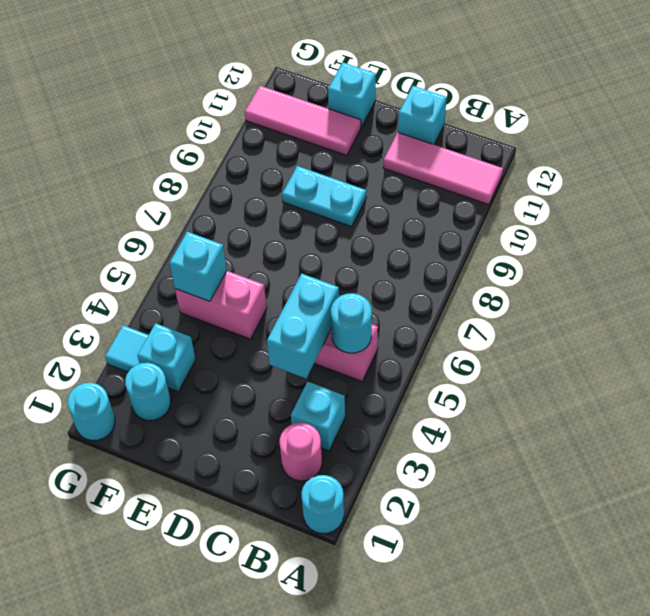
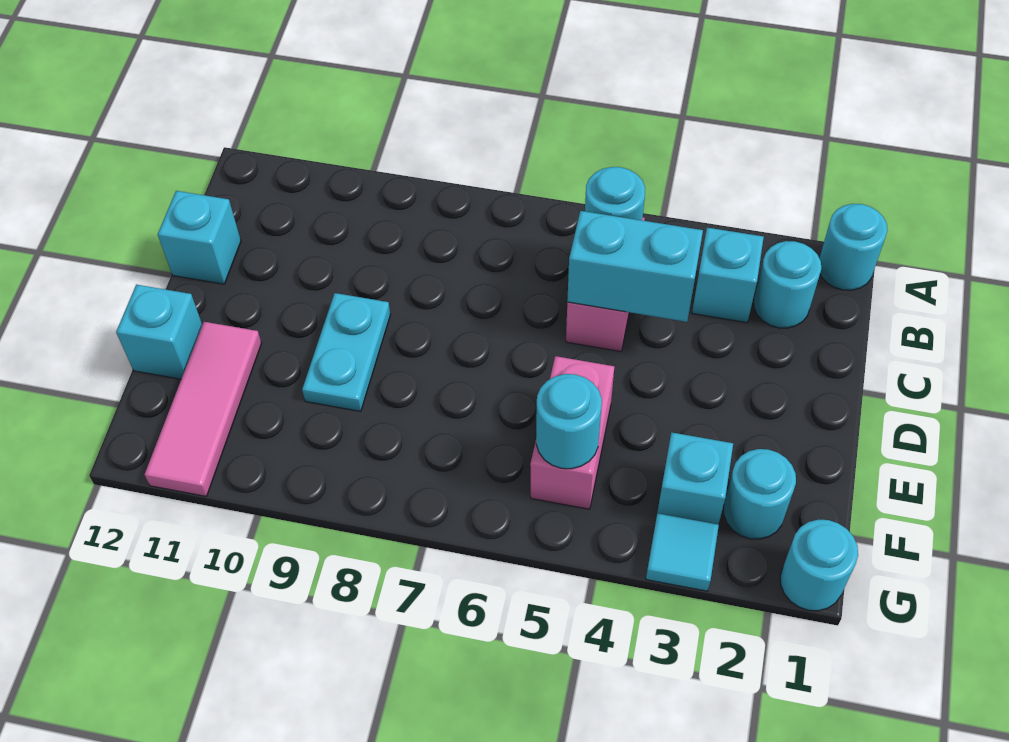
pink 1x3 tile [383,133,503,205] -> none
pink 1x1 round brick [280,423,322,481] -> cyan 1x1 round brick [754,241,821,328]
cyan 1x1 brick [170,232,227,301] -> cyan 1x1 round brick [536,374,602,469]

